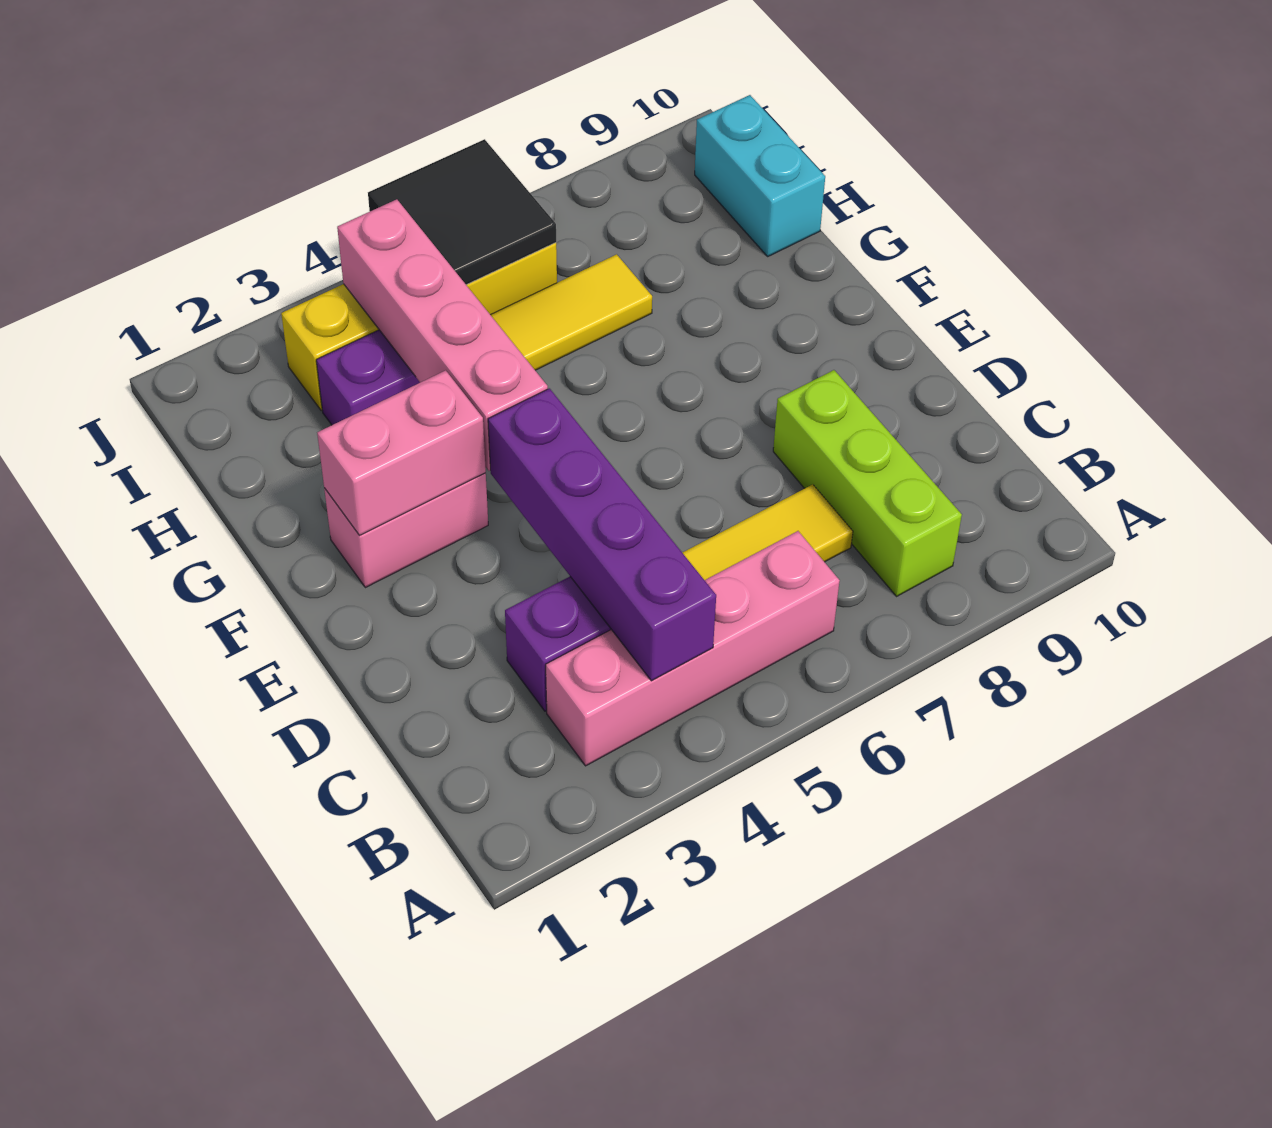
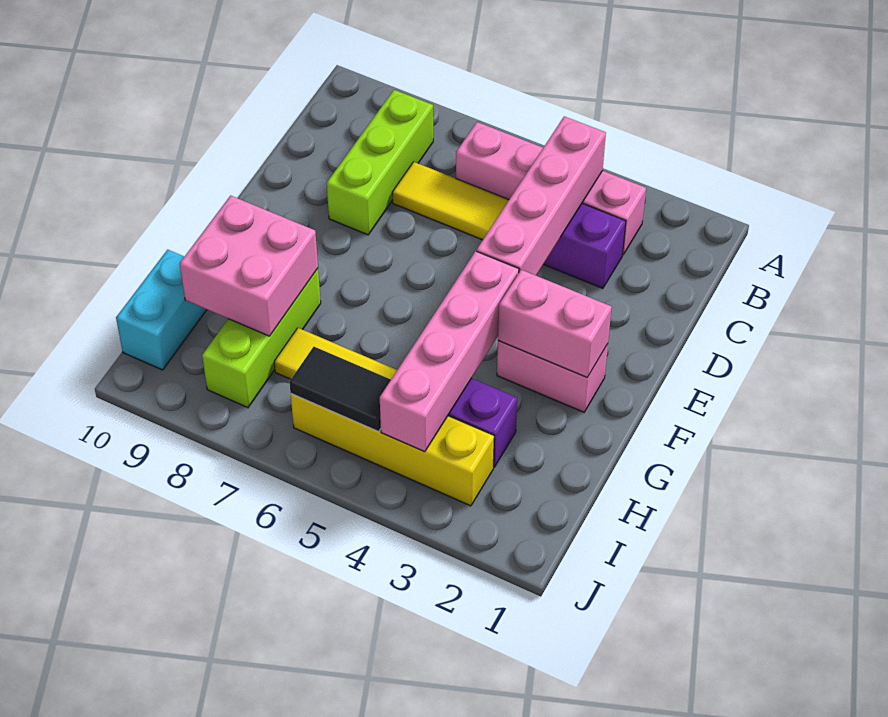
purple 1x4 brick [488,388,716,681] -> pink 1x4 brick [477,116,606,275]
none -> lime 1x3 brick [202,269,321,408]
none -> pink 2x2 brick [180,196,318,336]
black 2x2 tile [368,139,556,285] -> black 1x2 tile [289,347,391,432]

